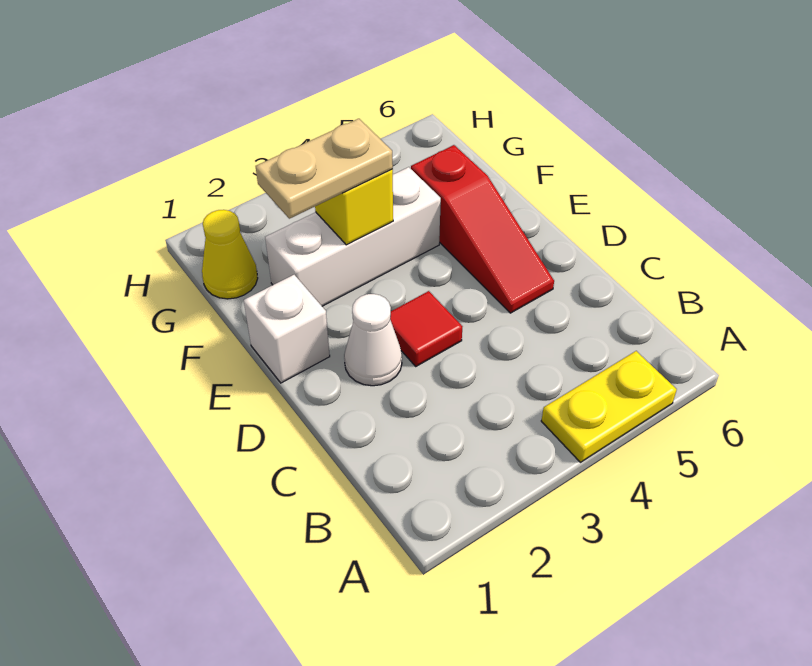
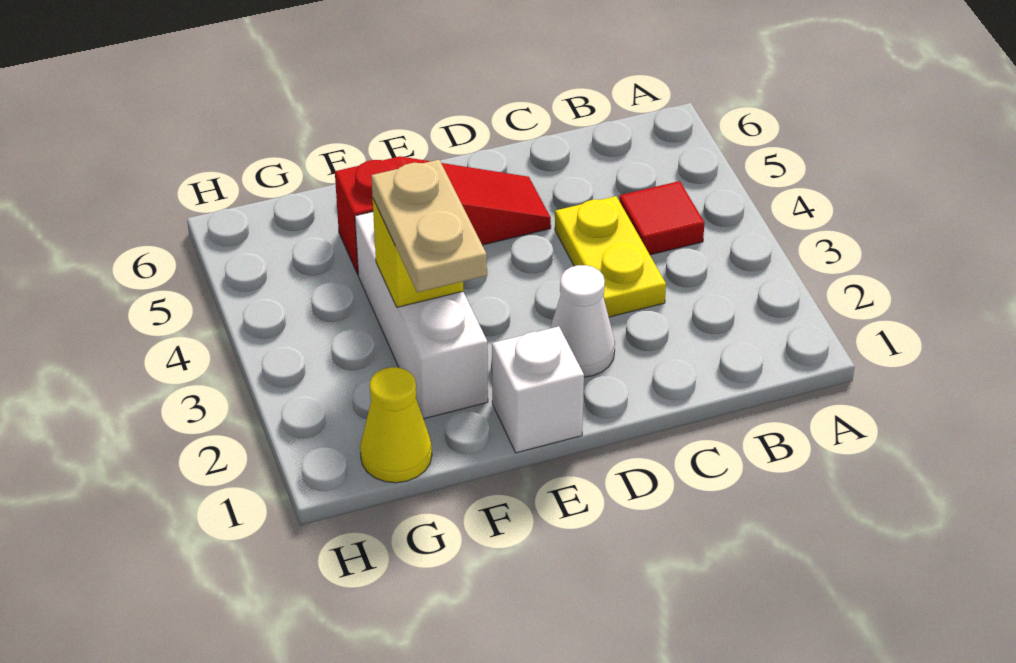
yellow 1x2 plate [541,351,677,462] -> yellow 1x2 plate moved to [555,196,666,317]
red 1x1 tile [390,291,463,366] -> red 1x1 tile moved to [619,181,705,255]

